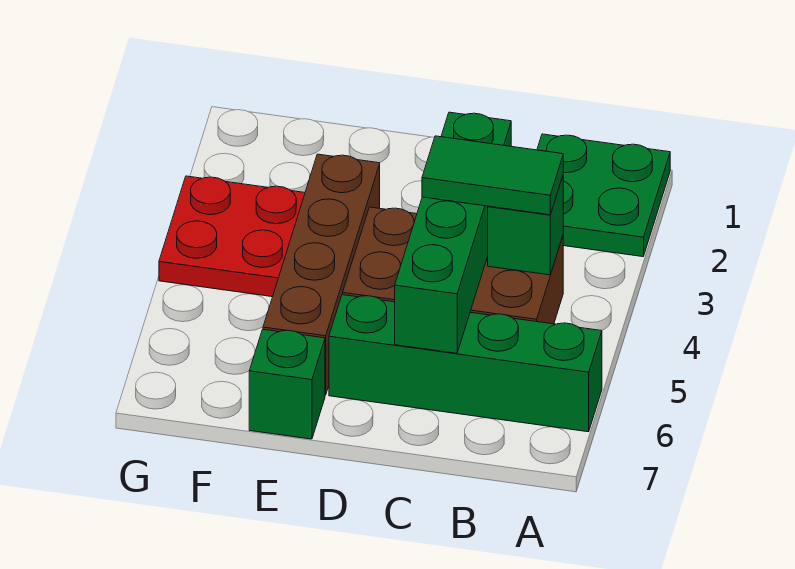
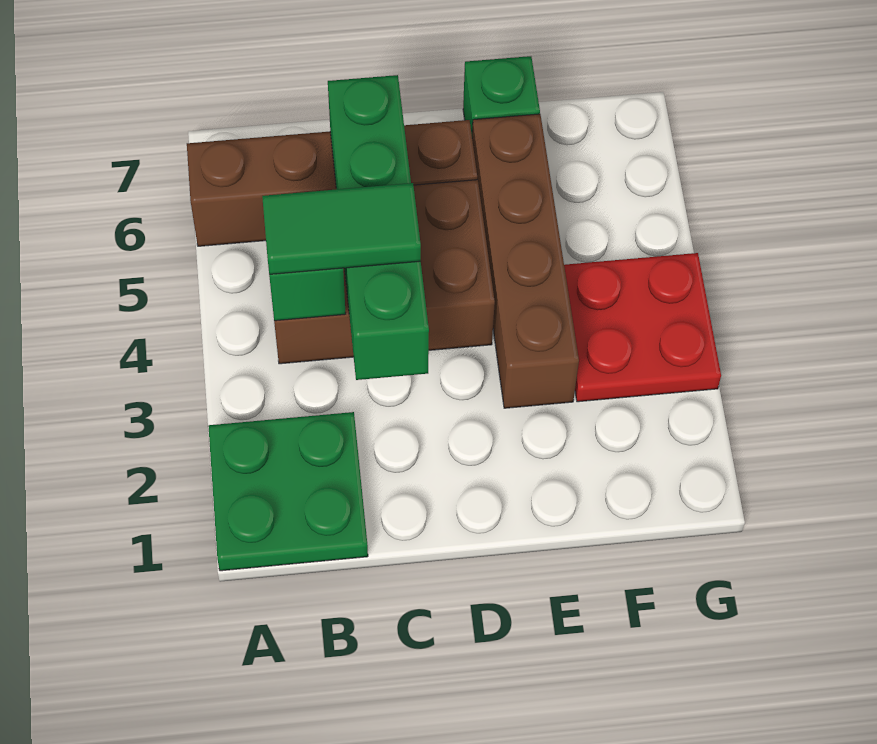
green 1x4 brick [329,295,602,432] -> brown 1x4 brick [187,120,477,246]

